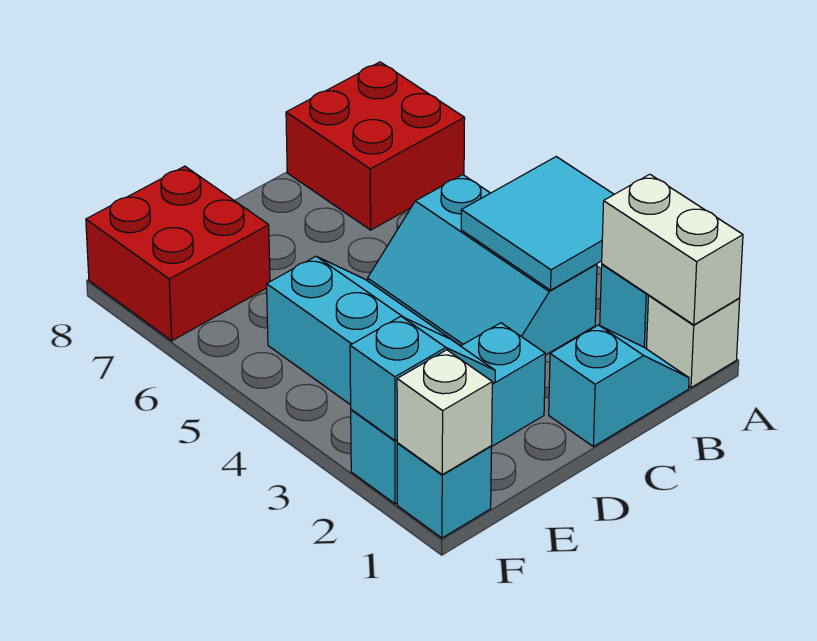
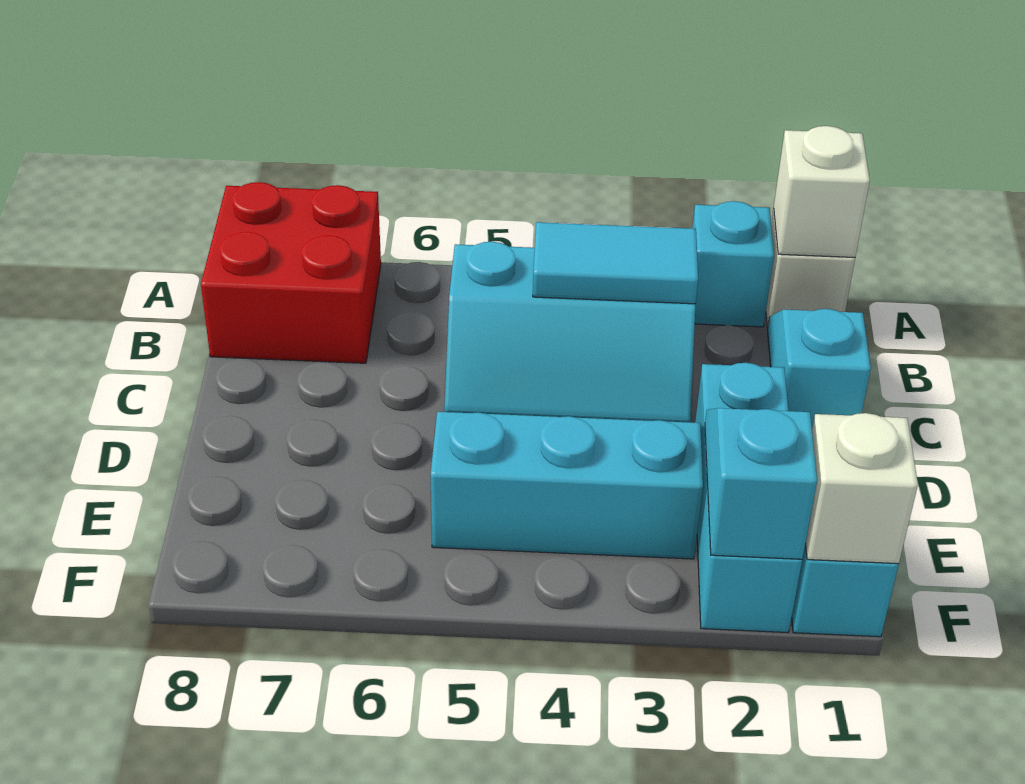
white 1x2 brick [602,174,743,325] -> white 1x1 brick [774,126,870,257]
cyan 2x2 tile [461,157,614,290] -> cyan 1x2 tile [533,222,698,304]
red 2x2 brick [86,166,270,341] -> none

